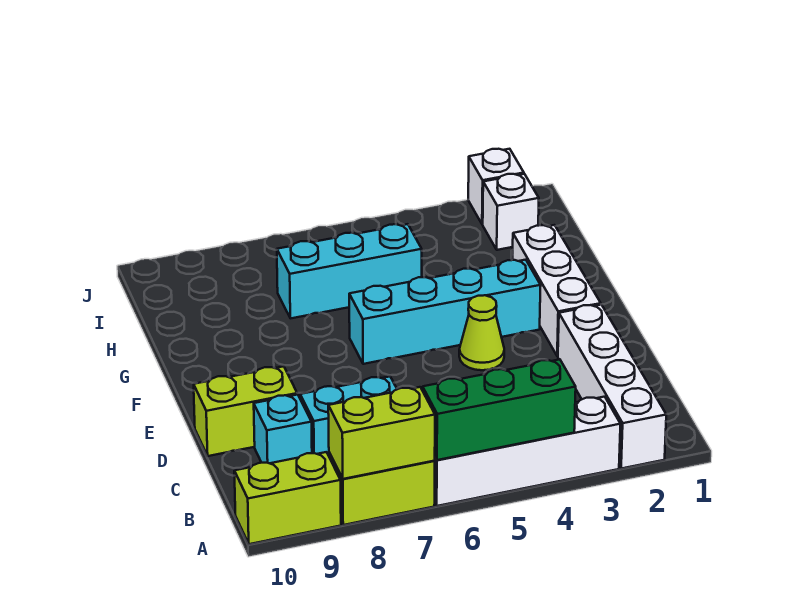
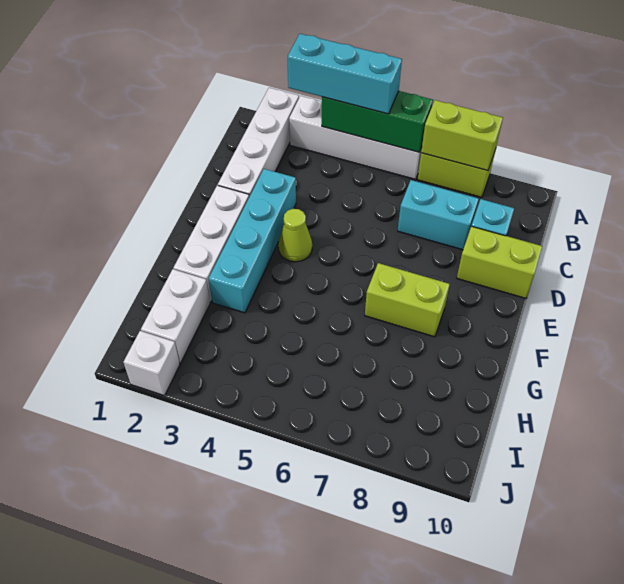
lime 1x2 brick [234,452,341,544] -> lime 1x2 brick moved to [365,263,450,337]
cyan 1x4 brick [349,260,541,364] -> cyan 1x4 brick turned to [209,169,296,313]
cyan 1x3 brick [277,224,422,318] -> cyan 1x3 brick moved to [288,34,402,114]
white 1x1 brick [483,174,539,250] -> white 1x2 brick [141,269,210,363]

